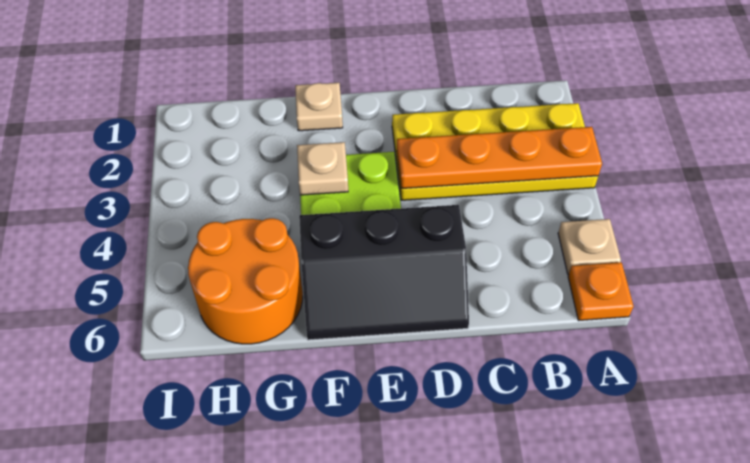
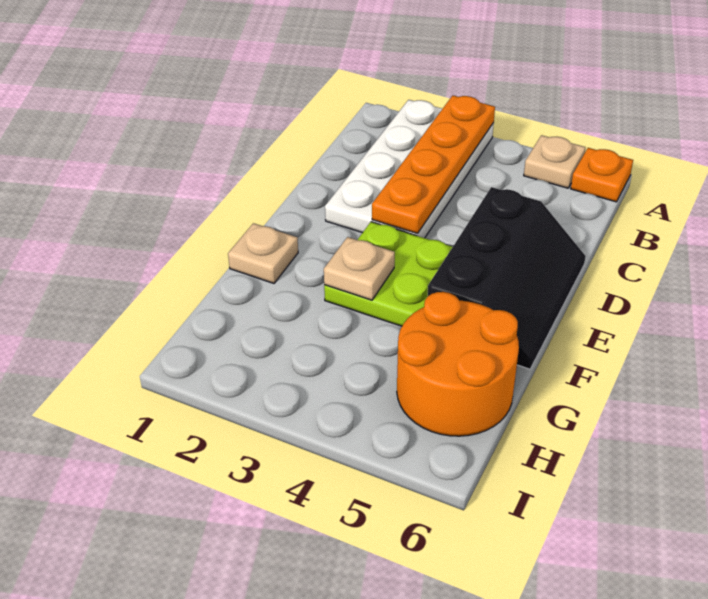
yellow 2x4 plate [392,103,598,200] -> white 2x4 plate [325,100,494,238]

